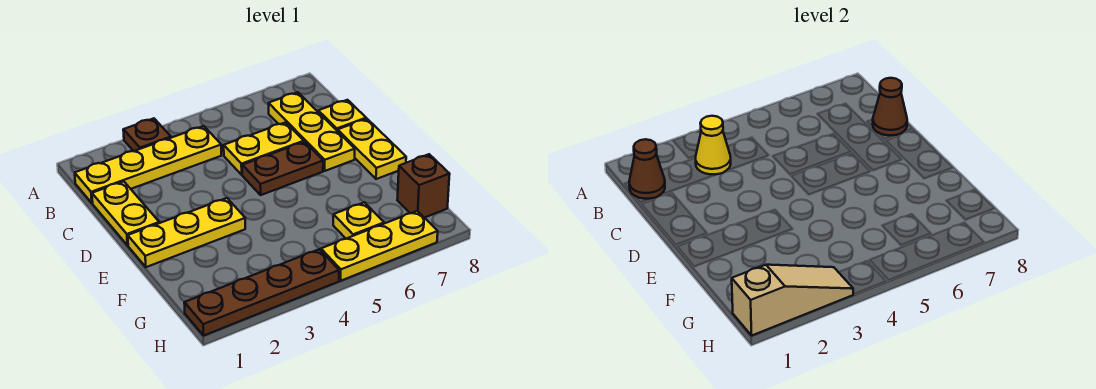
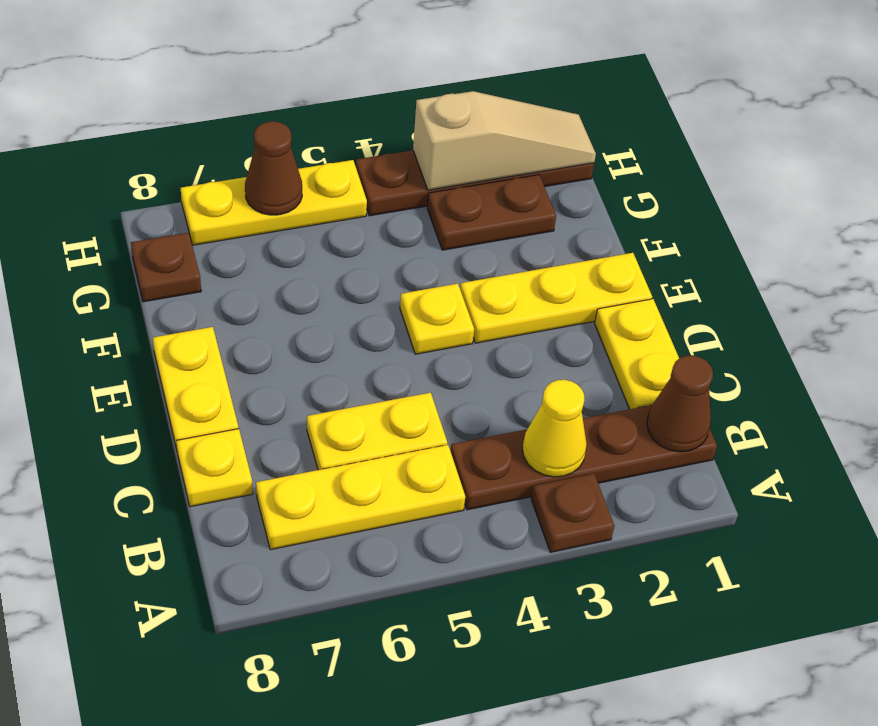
yellow 1x4 plate [75,126,221,203] -> brown 1x4 plate [451,405,717,510]
yellow 1x3 plate [269,92,355,171] -> yellow 1x3 plate turned to [256,445,465,550]
brown 1x1 cone [873,78,907,135] -> brown 1x1 cone moved to [245,121,302,215]
brown 1x2 plate [242,142,323,195] -> brown 1x2 plate moved to [427,175,556,250]
yellow 1x1 plate [333,202,384,239] -> yellow 1x1 plate moved to [400,284,474,354]
brown 1x1 brick [397,154,450,218] -> brown 1x1 plate [131,233,201,302]
tan 1x3 slope [732,265,853,335] -> tan 1x3 slope turned to [413,91,596,190]

